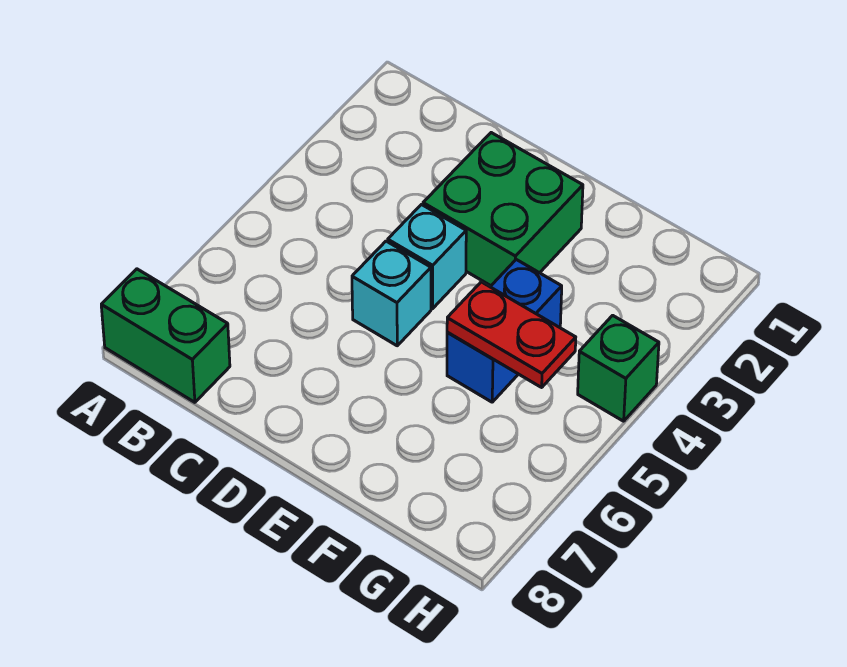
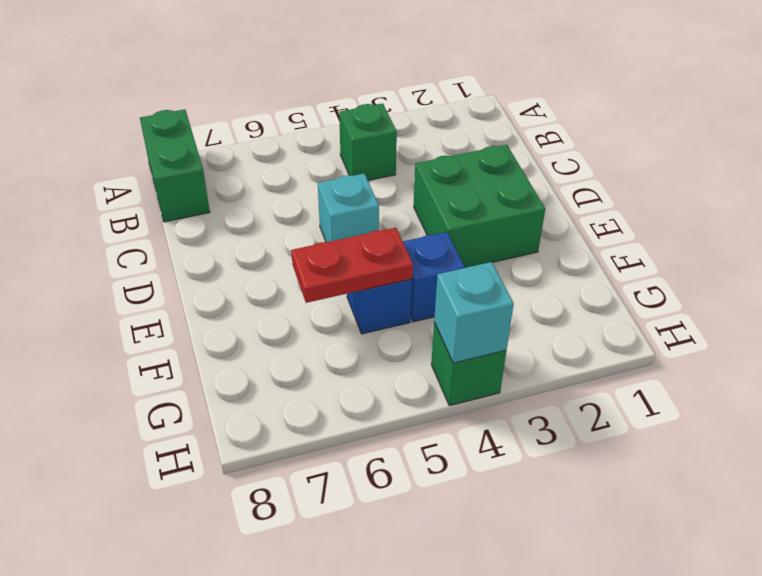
none -> green 1x1 brick [339,103,397,180]
cyan 1x1 brick [388,205,466,309] -> cyan 1x1 brick moved to [434,262,514,363]
red 1x2 plate [447,282,576,387] -> red 1x2 plate turned to [291,228,413,303]

